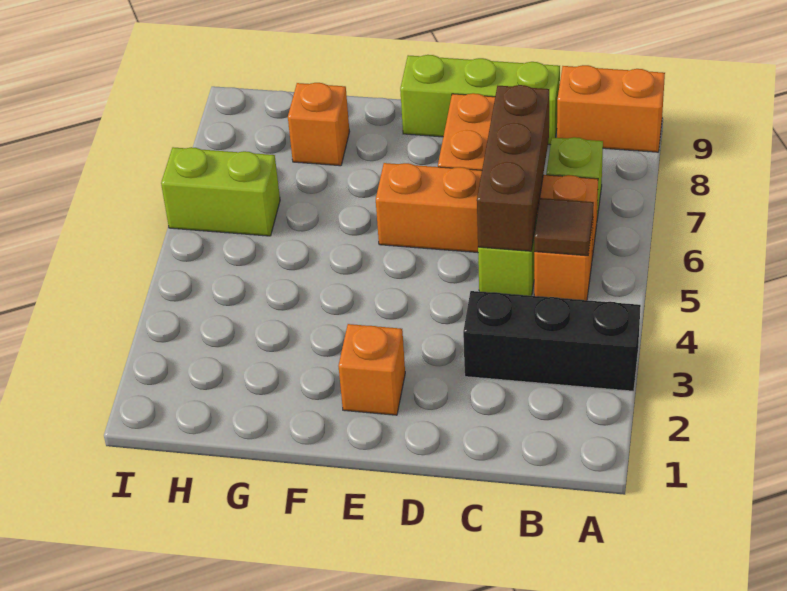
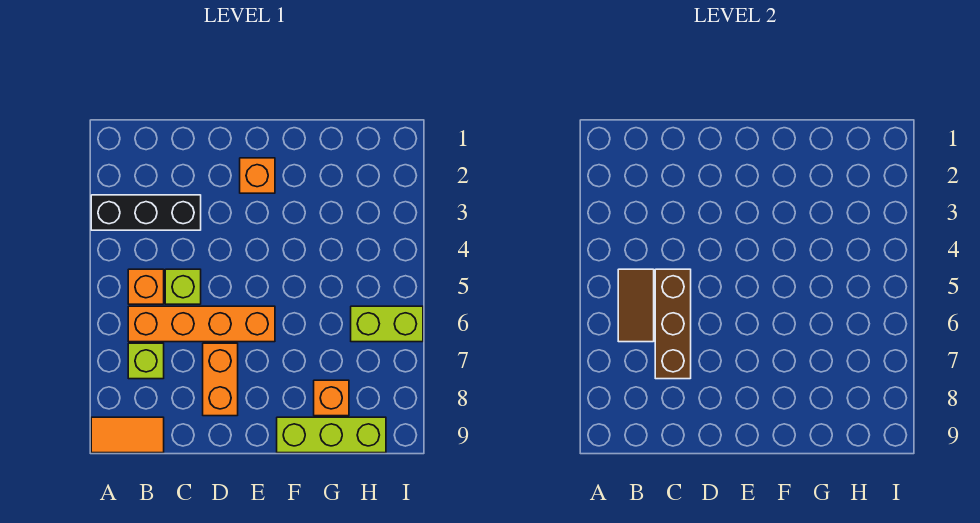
orange 1x2 brick [557,65,665,152] -> orange 1x2 tile [91,417,164,453]
brown 1x1 tile [534,198,594,256] -> brown 1x2 tile [618,269,654,342]
lime 1x3 brick [400,55,560,145] -> lime 1x3 brick moved to [277,417,386,453]

